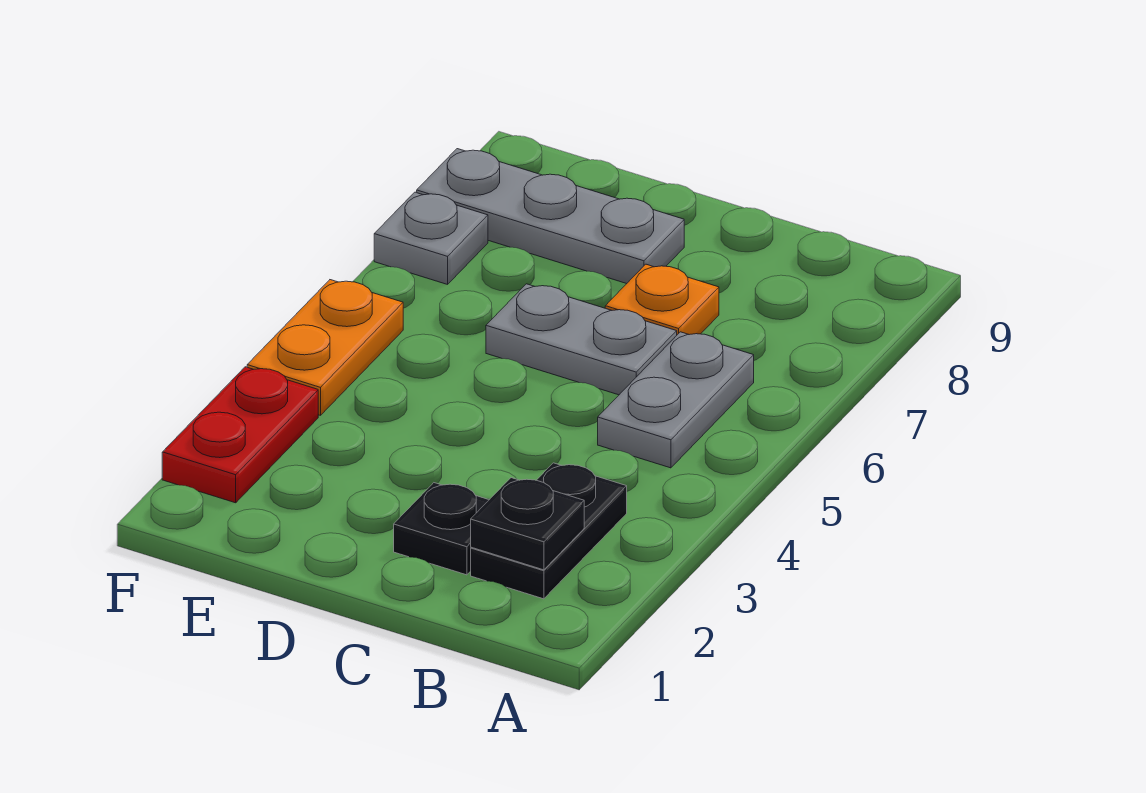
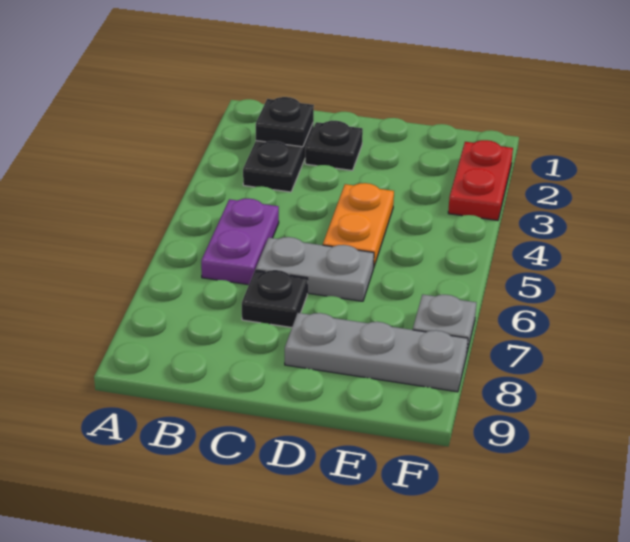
grey 1x2 plate [598,332,754,468] -> purple 1x2 plate [201,199,279,285]
orange 1x1 plate [605,264,719,335] -> black 1x1 plate [242,270,308,328]
orange 1x2 plate [247,280,403,415] -> orange 1x2 plate moved to [323,183,394,268]

